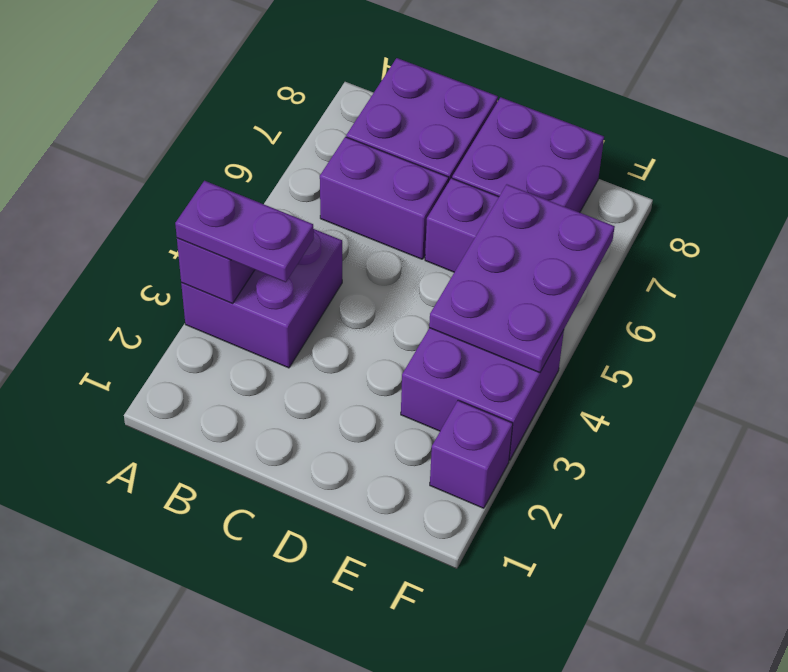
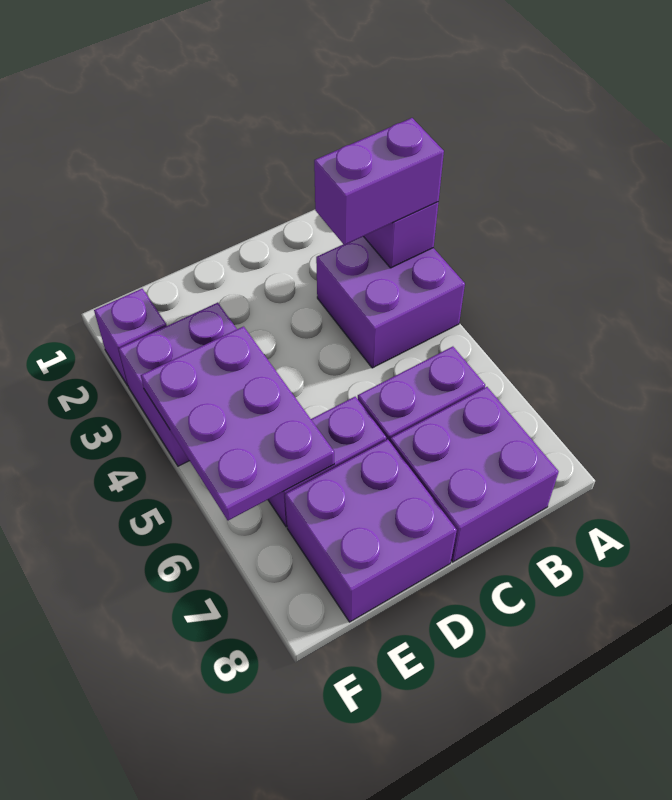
purple 1x2 plate [175,181,314,282] -> purple 1x2 brick [314,118,444,245]

